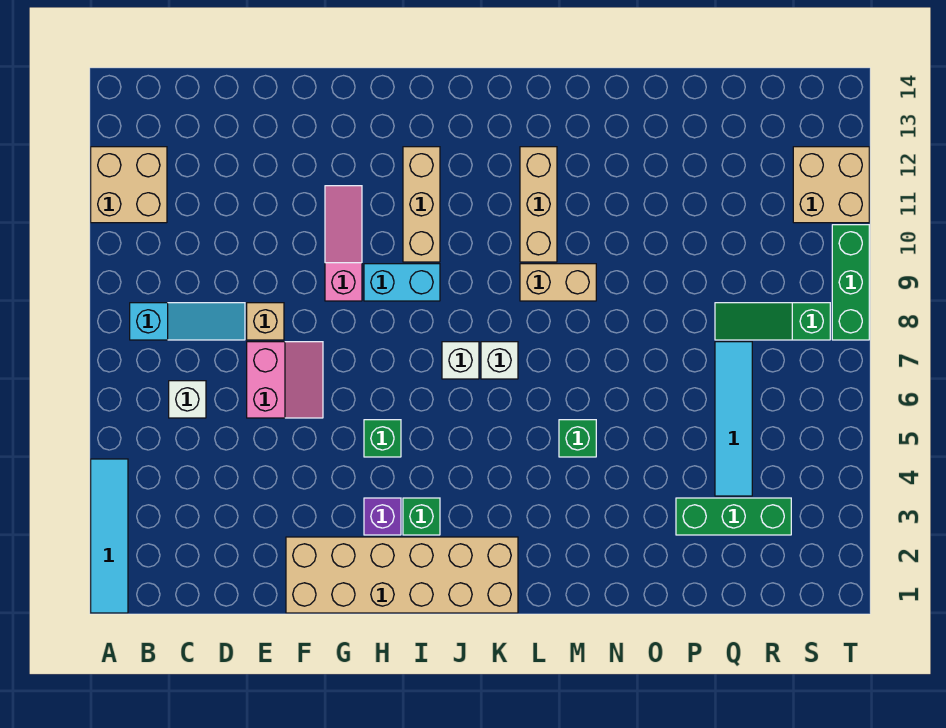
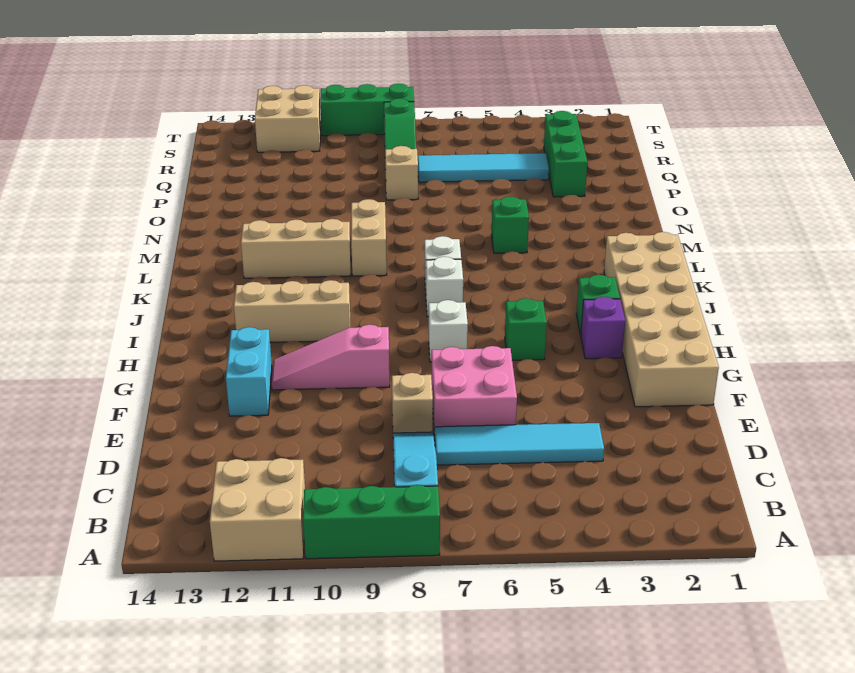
cyan 1x4 tile [91,459,128,613] -> cyan 1x4 tile moved to [435,423,604,465]
none -> green 1x3 brick [303,485,440,559]
white 1x1 brick [169,381,206,418] -> white 1x1 brick moved to [429,300,468,362]
pink 2x2 slope [247,342,323,418] -> pink 2x2 brick [432,346,517,435]
cyan 1x2 brick [364,264,440,301] -> cyan 1x2 brick moved to [226,327,272,416]
none -> tan 1x1 brick [385,146,418,200]

